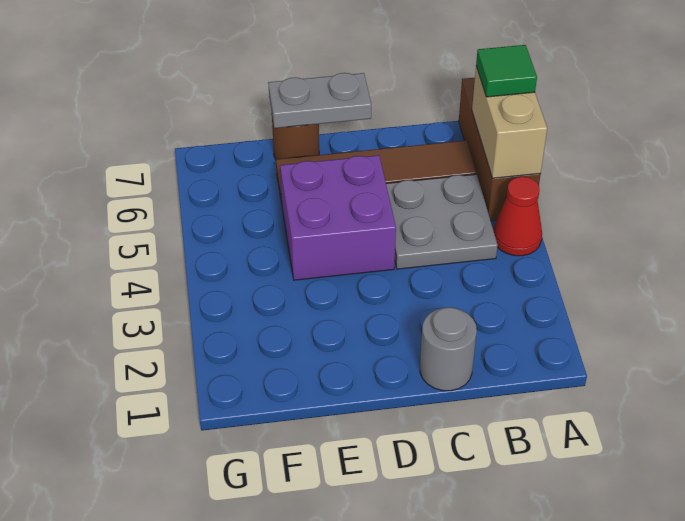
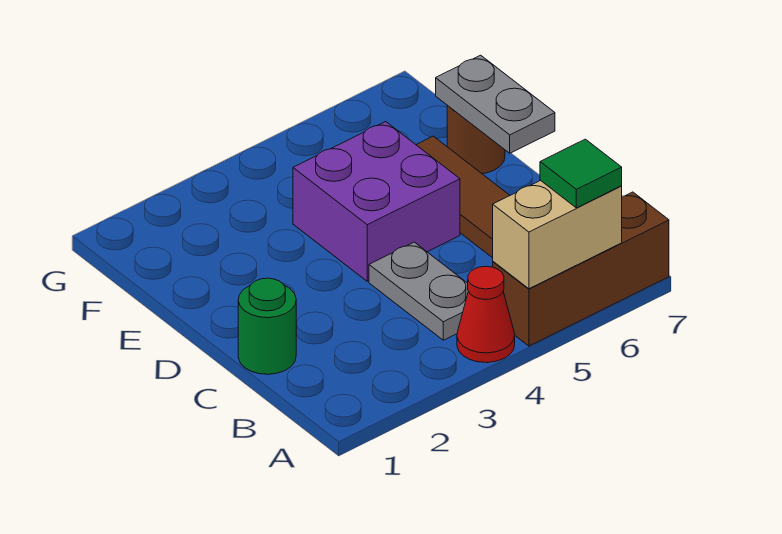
grey 2x2 plate [386,174,498,269] -> grey 1x2 plate [369,242,468,340]
grey 1x1 round brick [420,307,477,391] -> green 1x1 round brick [238,278,296,374]

